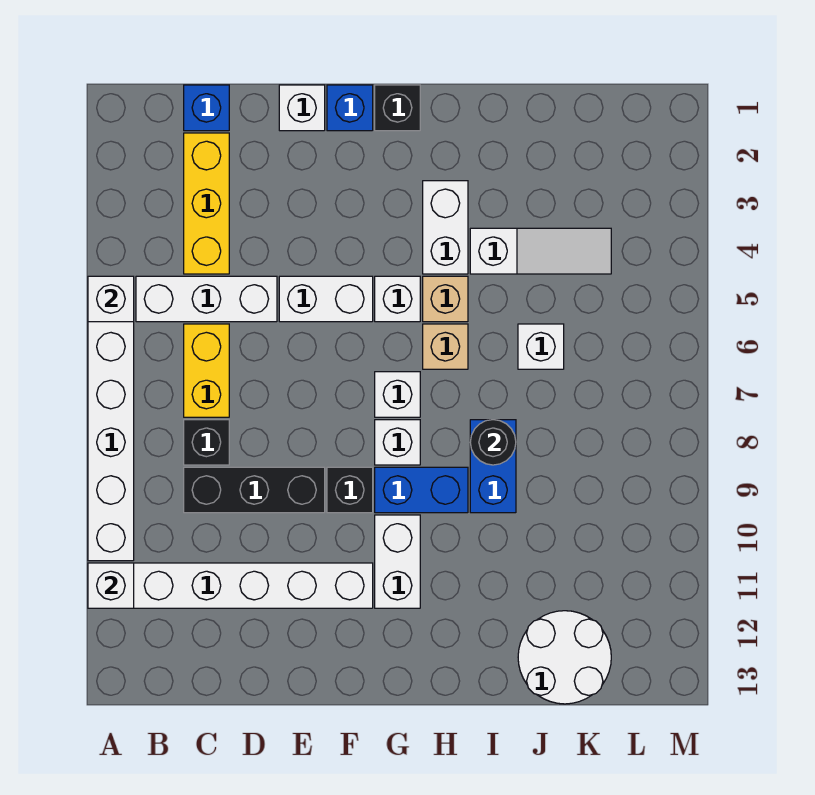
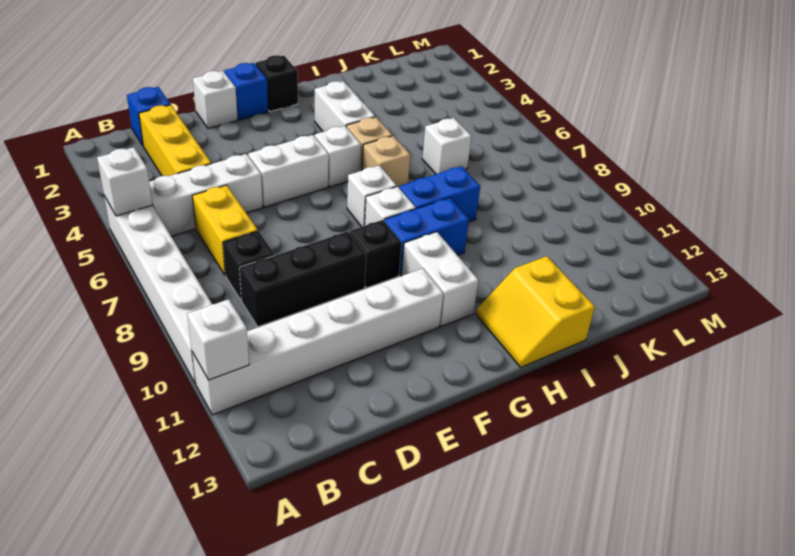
none -> yellow 2x2 slope [476,256,595,367]
white 1x3 slope [470,228,611,274] -> none
blue 1x2 brick [470,420,516,513] -> blue 1x2 brick turned to [399,166,480,222]
black 1x1 round brick [470,420,516,465] -> none
white 2x2 round brick [518,611,611,704] -> none

